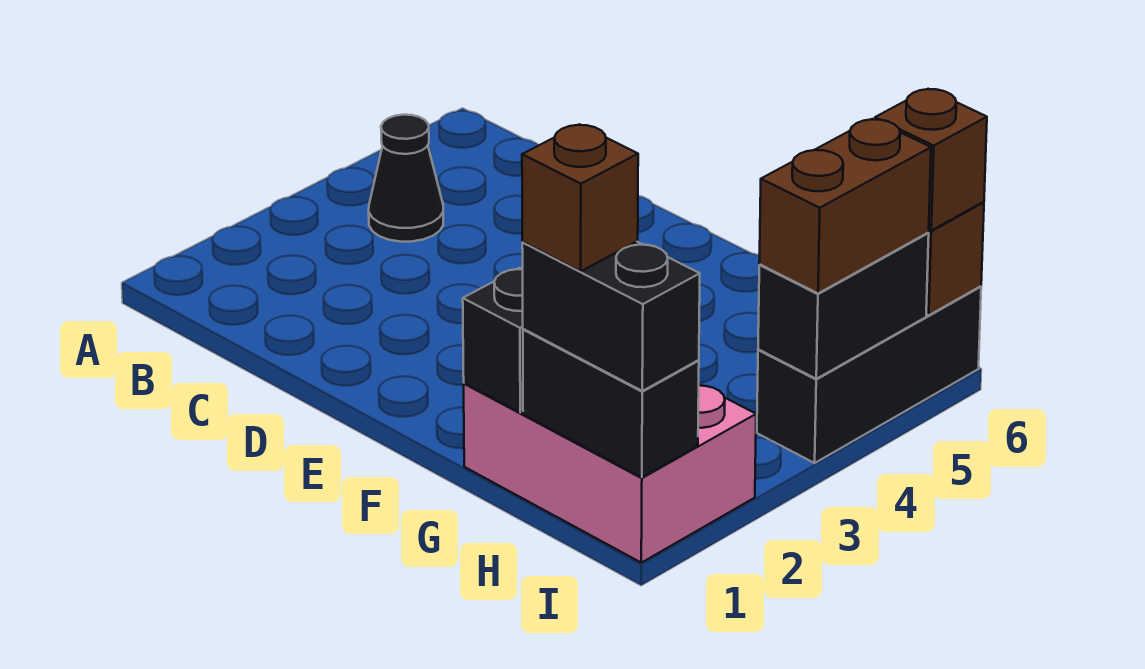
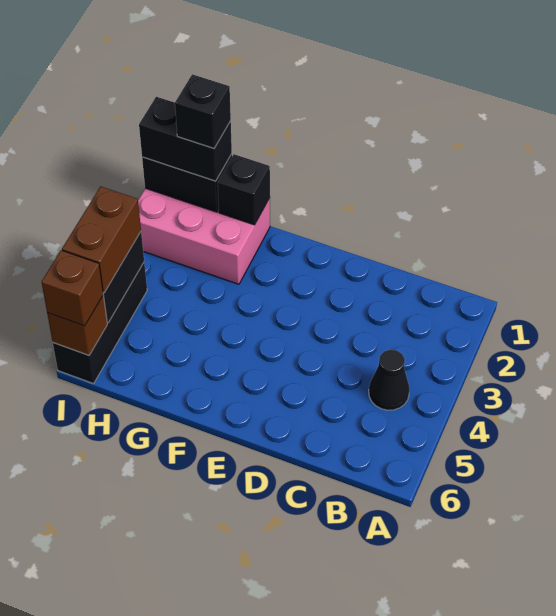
brown 1x1 brick [522,124,638,271] -> black 1x1 brick [175,74,231,148]

